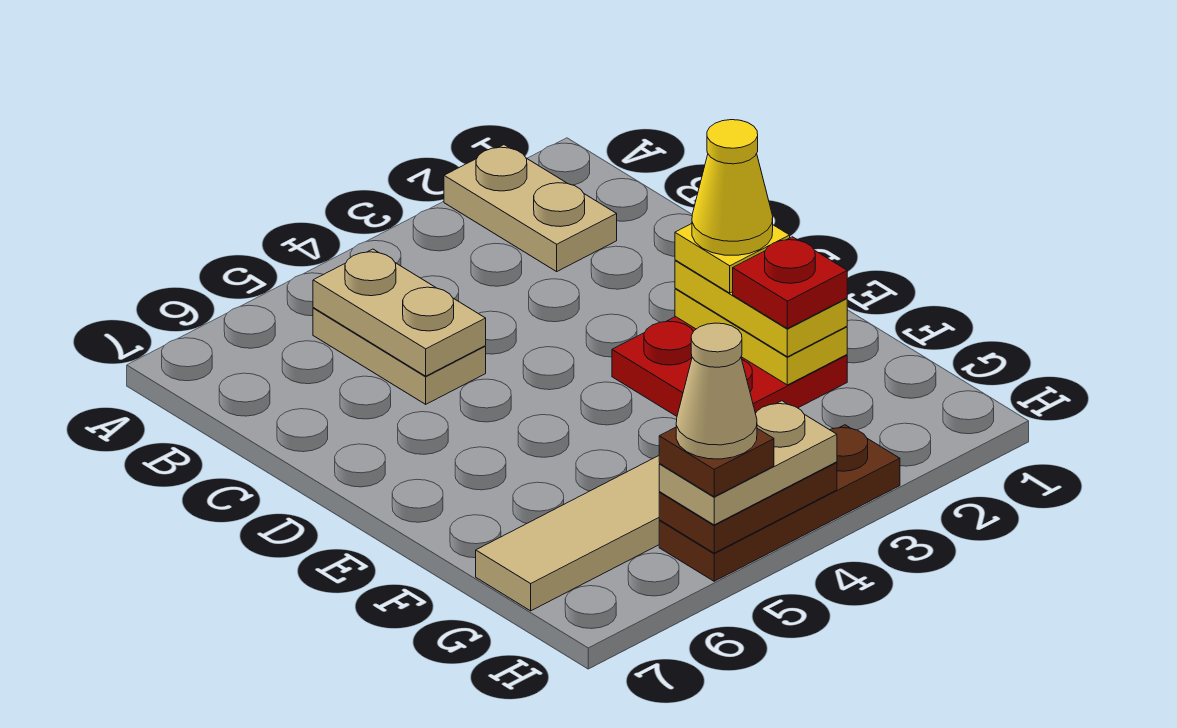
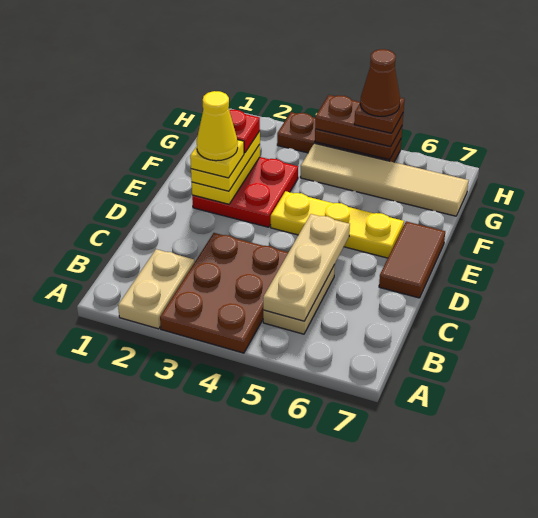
none -> brown 2x3 plate [160,233,288,353]
tan 1x2 plate [313,249,486,376] -> tan 1x3 plate [263,214,350,321]
none -> brown 1x2 tile [379,221,445,298]
none -> yellow 1x3 plate [271,191,404,258]
tan 1x2 plate [659,401,837,525] -> brown 1x2 plate [315,95,404,147]
tan 1x1 cone [676,323,757,459] -> brown 1x1 cone [360,49,400,116]

